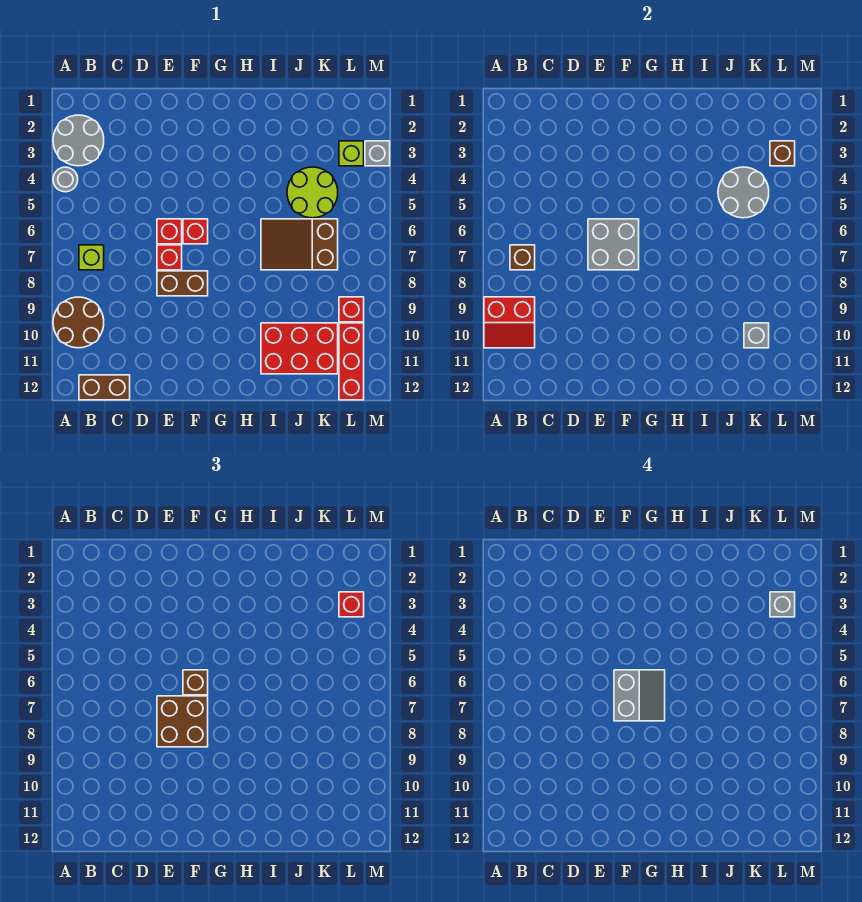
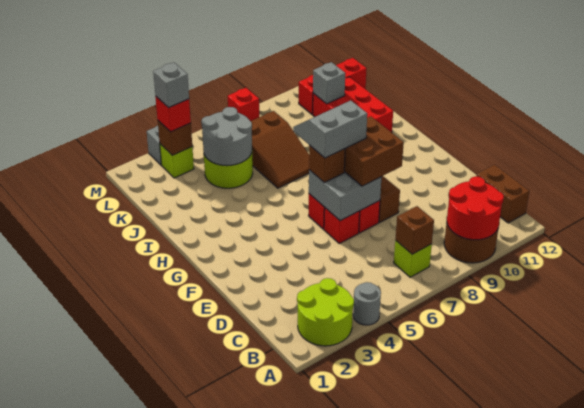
grey 2x2 round brick [53,115,104,166] -> lime 2x2 round brick [297,278,354,346]
red 2x2 slope [484,297,535,348] -> red 2x2 round brick [447,176,504,240]
red 1x1 brick [339,297,364,322] -> red 1x1 brick moved to [228,88,259,121]

